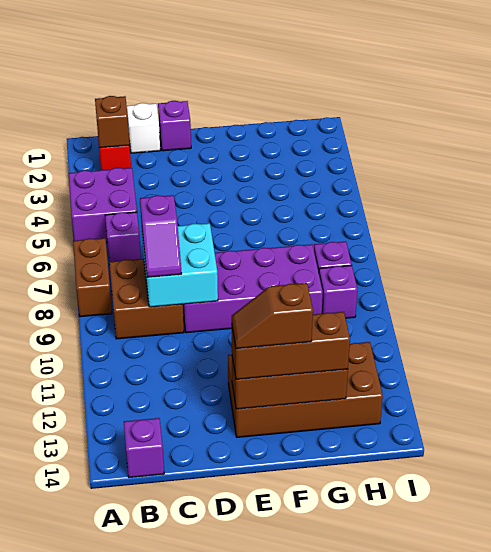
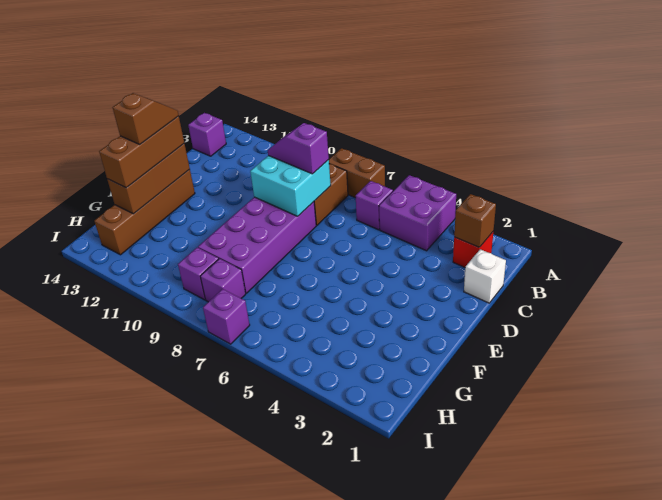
purple 1x1 brick [158,101,191,151] -> purple 1x1 brick moved to [203,289,250,344]
brown 2x4 brick [228,342,383,437] -> brown 1x4 brick [94,169,195,255]

